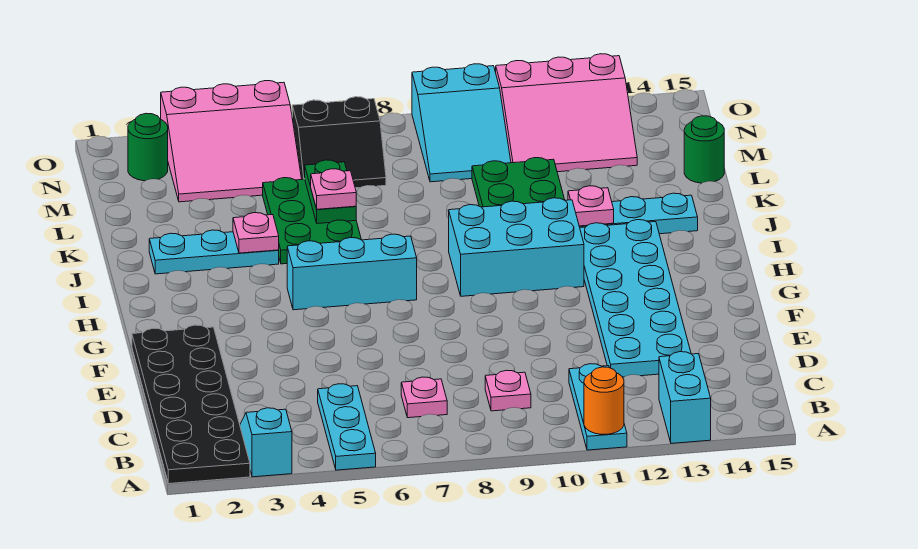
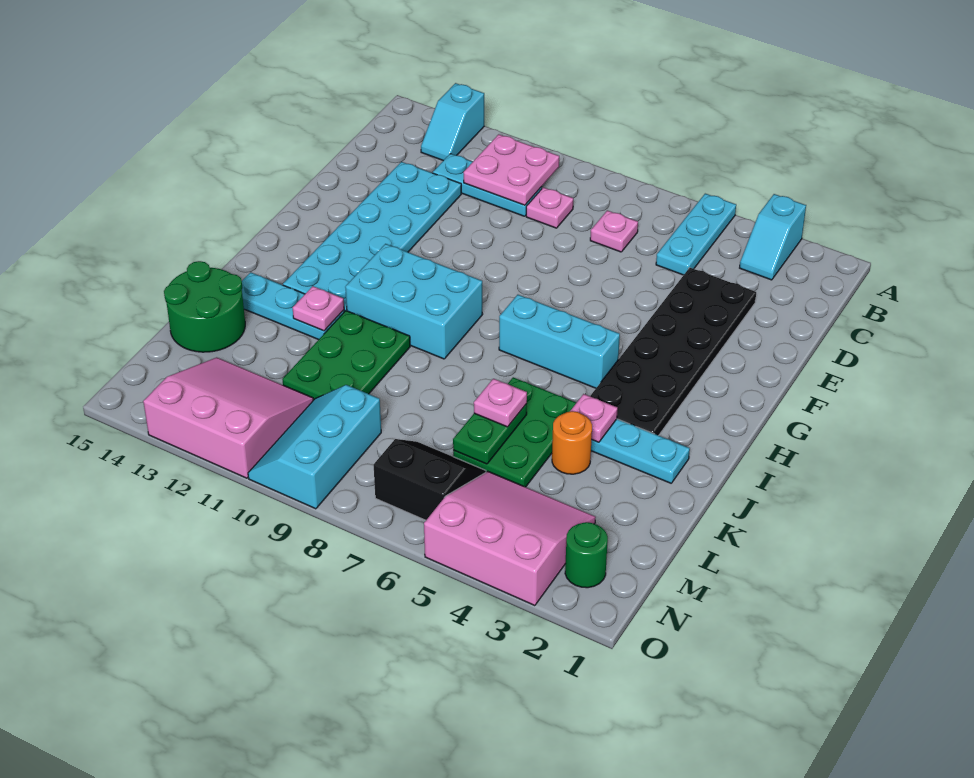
black 2x6 plate [132,325,250,484] -> black 2x6 plate moved to [590,268,756,436]
cyan 1x3 plate [569,364,627,450] -> cyan 1x3 plate turned to [433,154,542,216]
orange 1x1 round brick [584,367,624,434] -> orange 1x1 round brick moved to [552,411,592,474]
cyan 1x2 brick [659,352,711,443] -> cyan 1x2 slope [421,83,484,161]
none -> pink 2x2 plate [463,134,559,205]
green 1x1 round brick [684,116,724,183] -> green 2x2 round brick [164,261,245,352]
cyan 2x3 slope [412,64,511,182] -> cyan 2x3 slope turned to [248,385,381,509]

